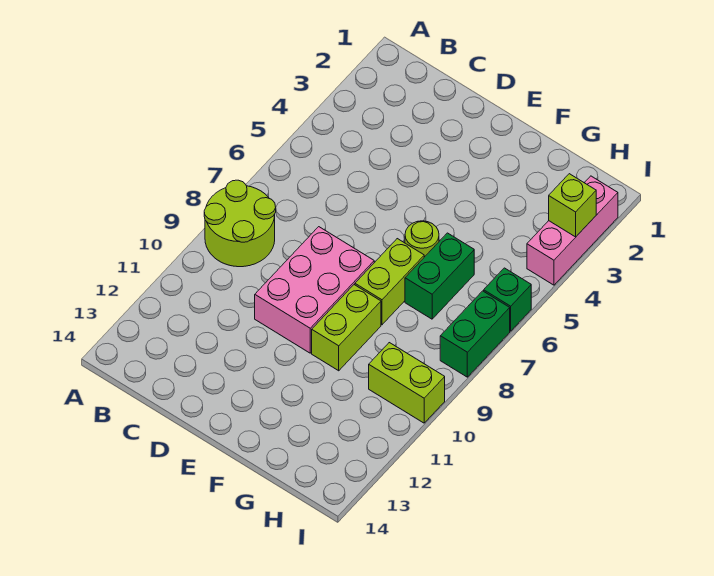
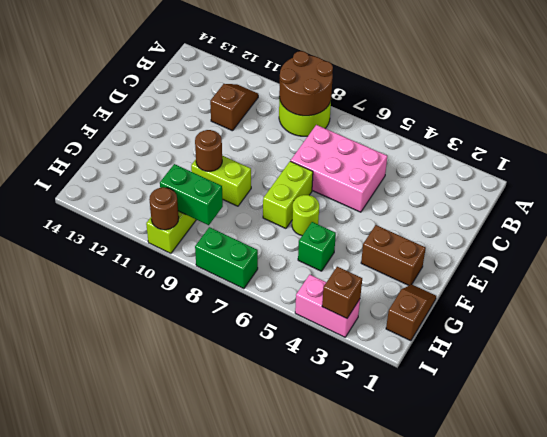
none -> brown 2x2 round brick [279,51,333,116]
none -> brown 1x2 slope [210,84,258,131]
pink 2x3 brick [255,227,374,353] -> pink 2x3 brick moved to [291,125,387,212]
none -> brown 1x2 brick [361,225,426,285]
lime 1x2 brick [355,239,424,325] -> lime 1x2 brick turned to [263,161,313,228]
none -> brown 1x1 round brick [195,130,222,171]
none -> brown 1x2 slope [386,285,436,341]
green 1x2 brick [405,233,474,319] -> green 1x2 brick moved to [160,164,223,225]
pink 1x3 brick [527,176,618,285] -> pink 1x2 brick [295,275,360,337]
lime 1x1 brick [549,174,596,237] -> brown 1x1 brick [322,267,362,318]
green 1x1 brick [484,268,531,331] -> green 1x1 brick moved to [298,222,336,271]
none -> brown 1x1 round brick [149,187,179,230]

